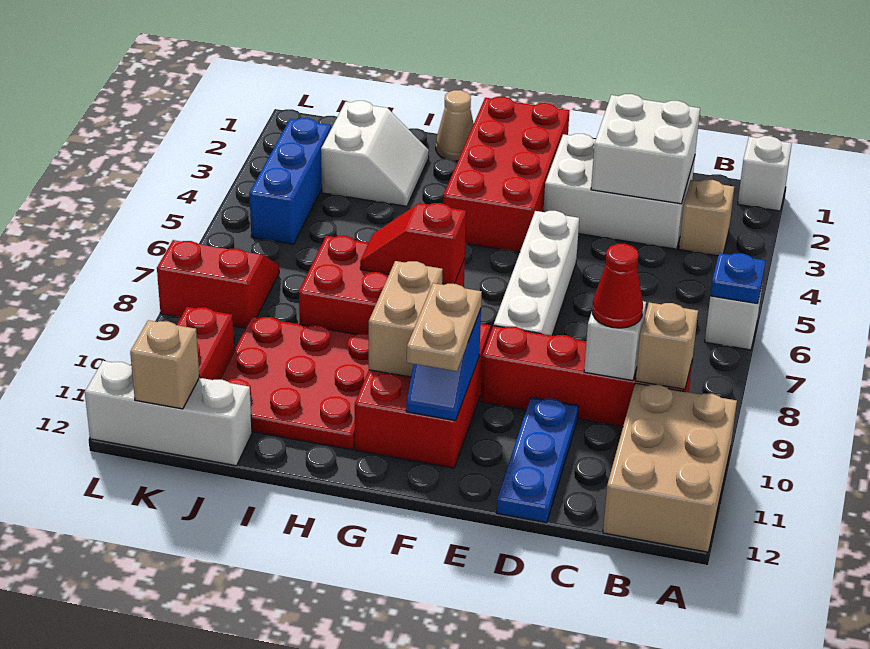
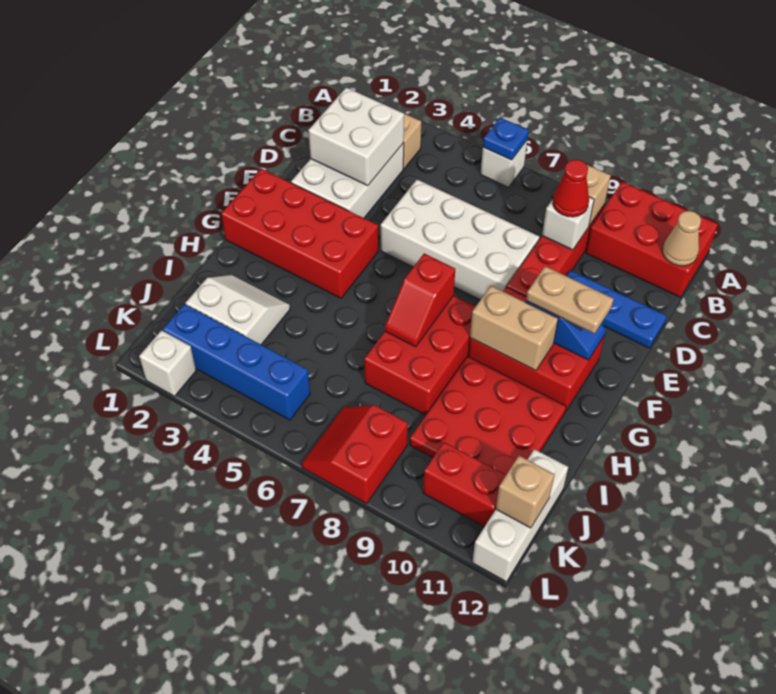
white 1x1 brick [738,136,792,211] -> white 1x1 brick moved to [139,330,196,396]
tan 2x3 brick [603,383,737,552] -> red 2x3 brick [586,182,718,297]
white 1x4 brick [494,211,579,335] -> white 2x4 brick [381,180,540,300]
tan 1x1 cone [436,90,474,161] -> tan 1x1 cone moved to [663,211,701,266]
blue 1x3 brick [249,118,331,244] -> blue 1x4 brick [163,304,310,420]

